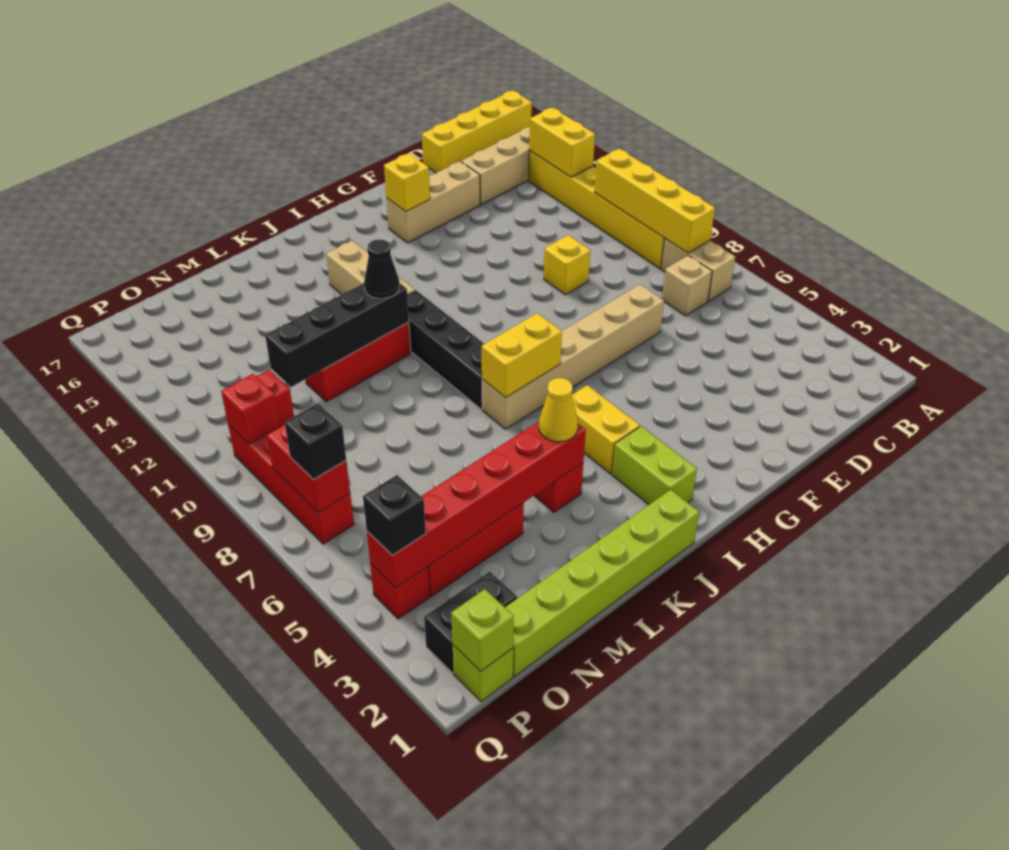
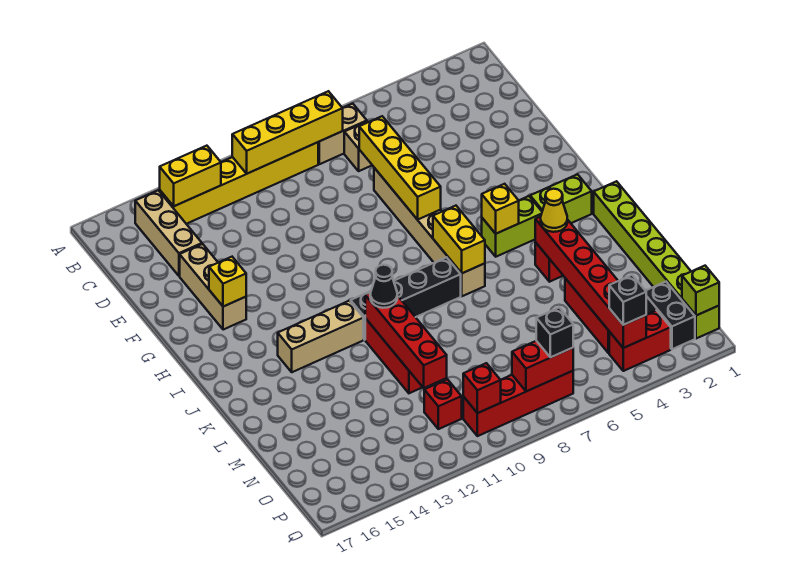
yellow 1x4 brick [422,90,532,173] -> yellow 1x4 brick moved to [359,116,441,220]
yellow 1x1 brick [544,235,590,295] -> yellow 1x1 brick moved to [482,184,519,234]
yellow 1x2 brick [572,385,640,474] -> lime 1x2 brick [482,196,542,257]
black 1x4 brick [265,283,409,387] -> red 1x4 brick [365,293,447,388]
red 1x1 brick [370,564,430,619] -> red 1x2 brick [609,310,671,371]

